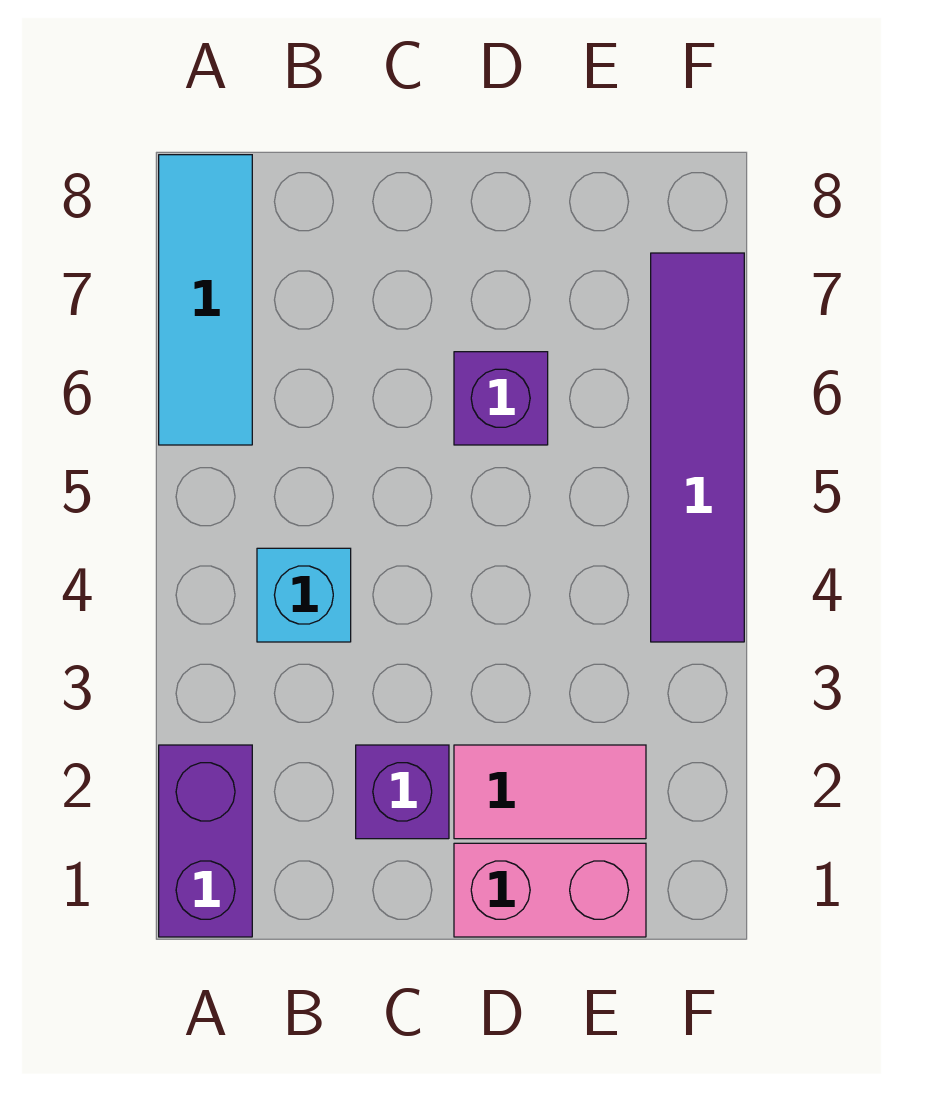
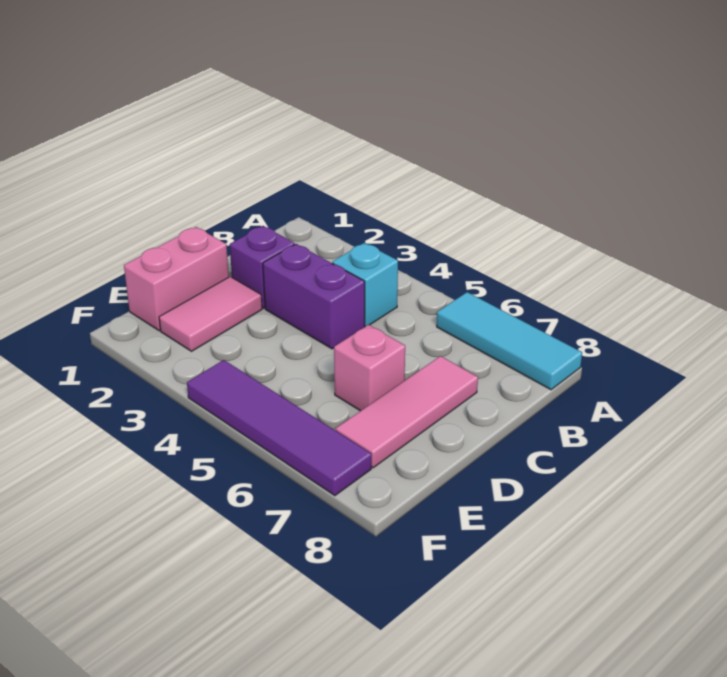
purple 1x2 brick [159,745,252,937] -> purple 1x2 brick moved to [263,244,365,349]
none -> pink 1x3 tile [336,356,478,468]
purple 1x1 brick [454,352,548,445] -> pink 1x1 brick [334,325,405,411]

